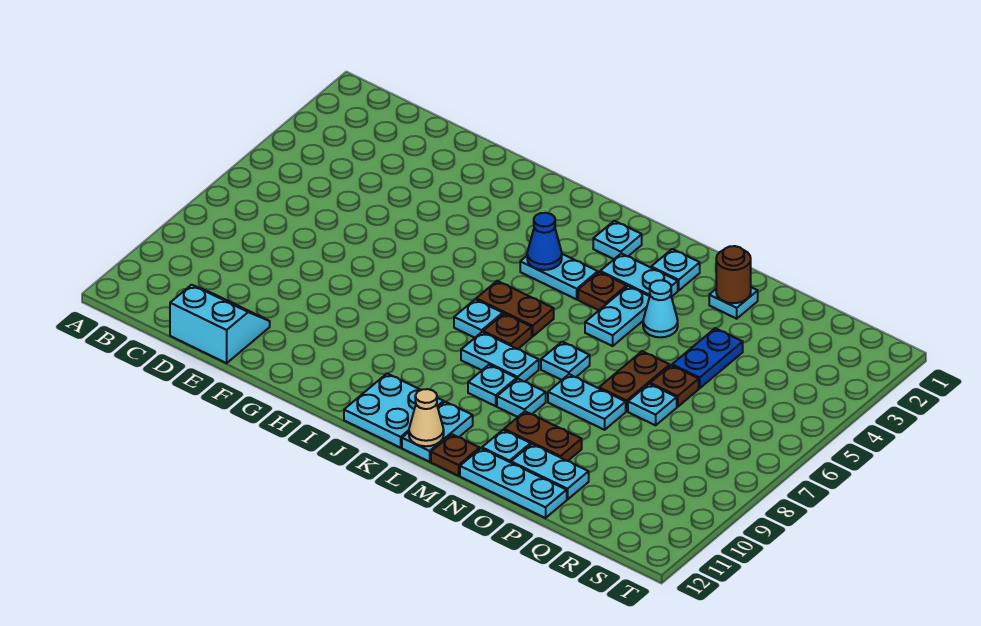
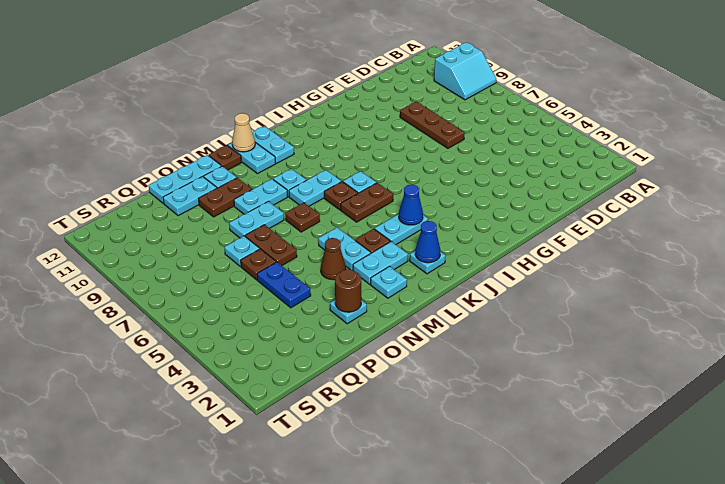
cyan 2x2 slope [170,285,270,363] -> cyan 2x2 slope moved to [434,42,496,100]
none -> brown 1x3 plate [400,102,465,148]
cyan 2x2 plate [344,374,444,448] -> cyan 1x2 plate [252,126,294,163]
none -> blue 1x1 cone [415,221,440,263]
cyan 1x1 plate [541,342,590,380] -> brown 1x1 plate [285,203,320,232]
cyan 1x1 plate [497,379,546,417] -> cyan 1x2 plate [234,179,288,214]
cyan 1x1 cone [643,280,678,337] -> brown 1x1 cone [321,238,346,280]

